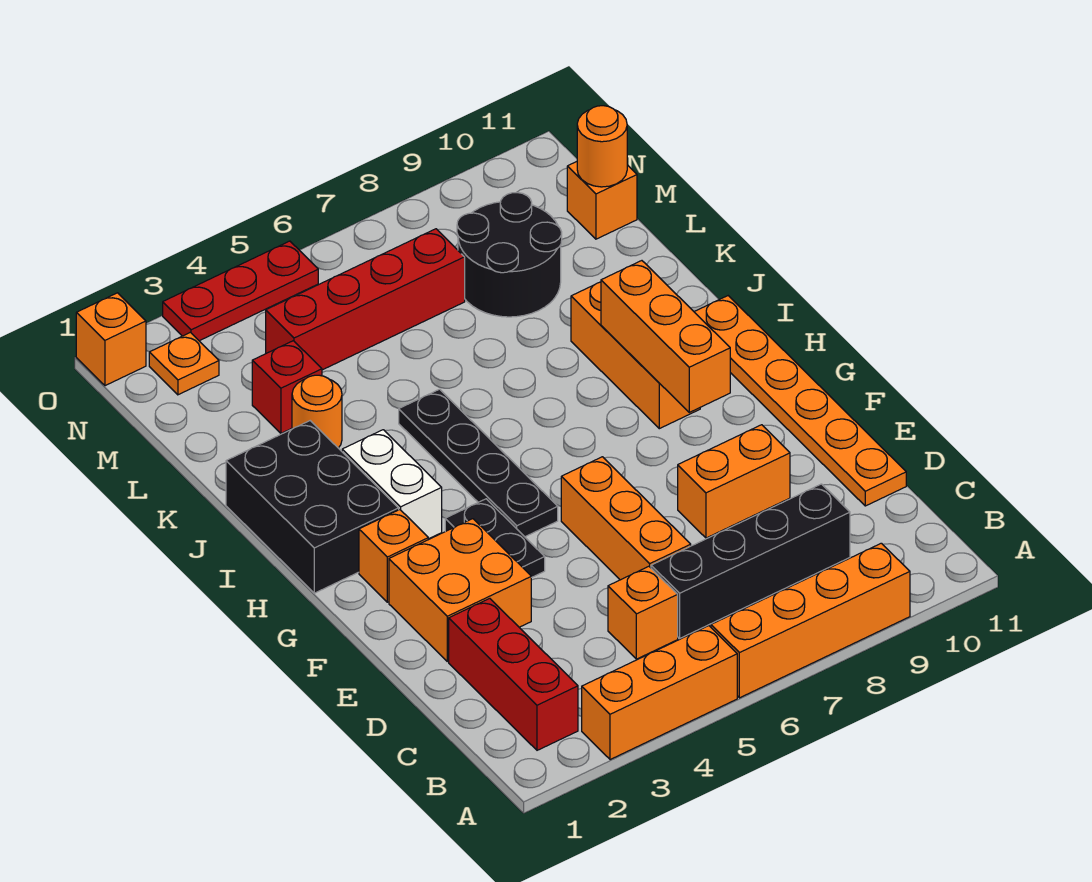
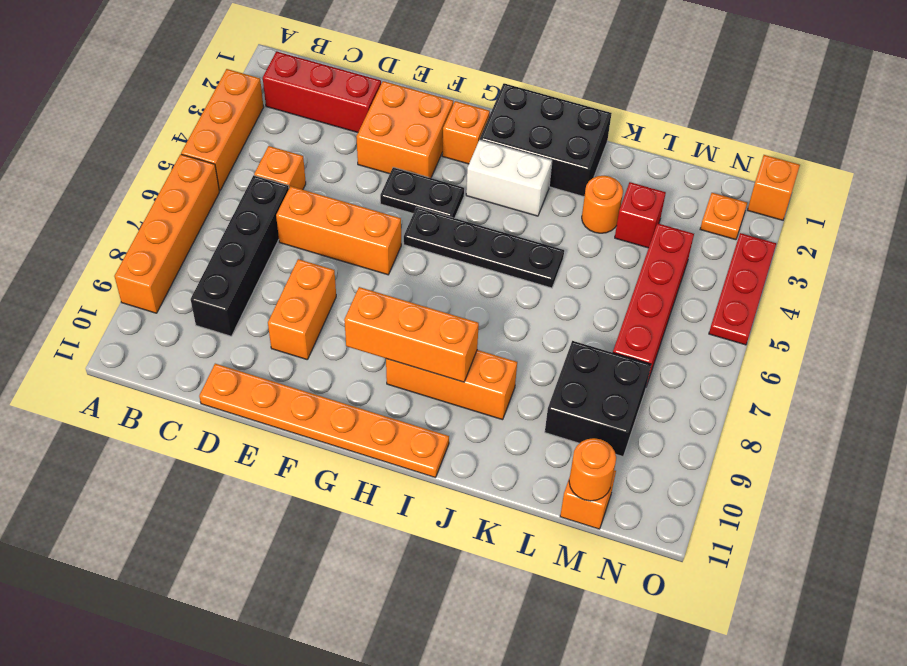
black 2x2 round brick [457,193,562,317] -> black 2x2 brick [545,341,651,457]

